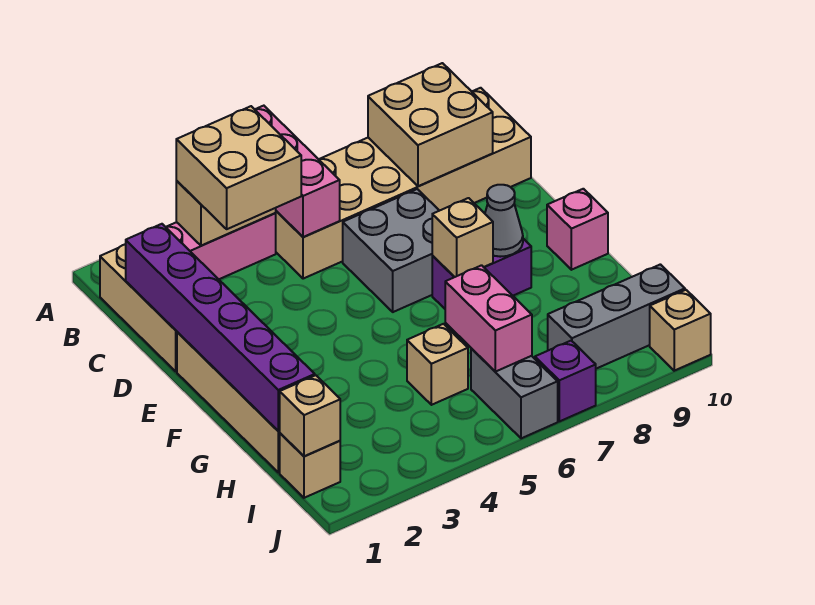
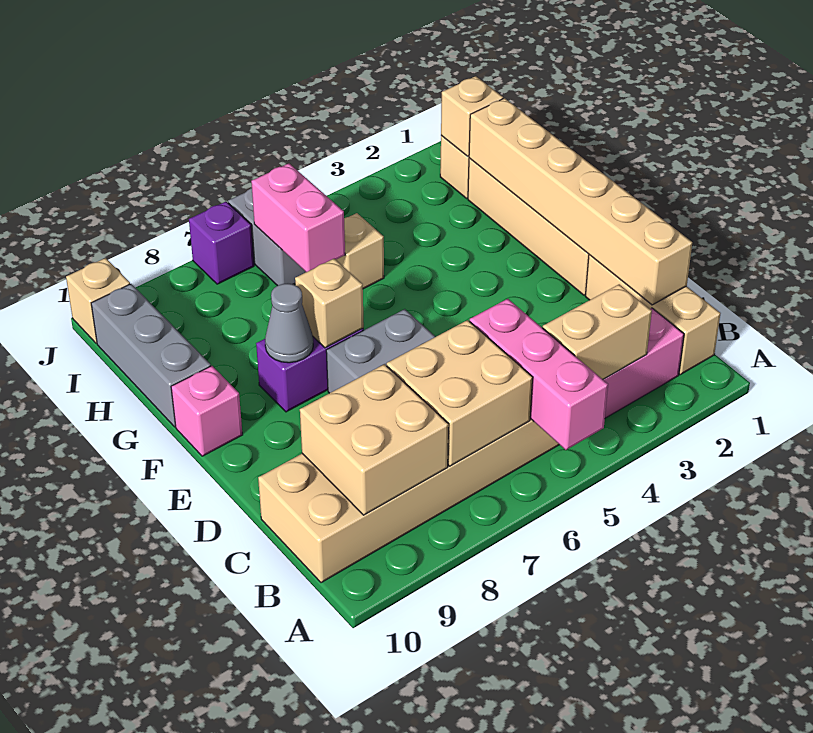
tan 2x2 brick [176,106,301,229] -> tan 2x2 brick moved to [387,320,533,466]
purple 1x6 brick [126,224,315,431] -> tan 1x6 brick [469,98,692,305]
grey 1x3 brick [548,264,685,369] -> grey 1x3 brick turned to [91,284,211,427]

